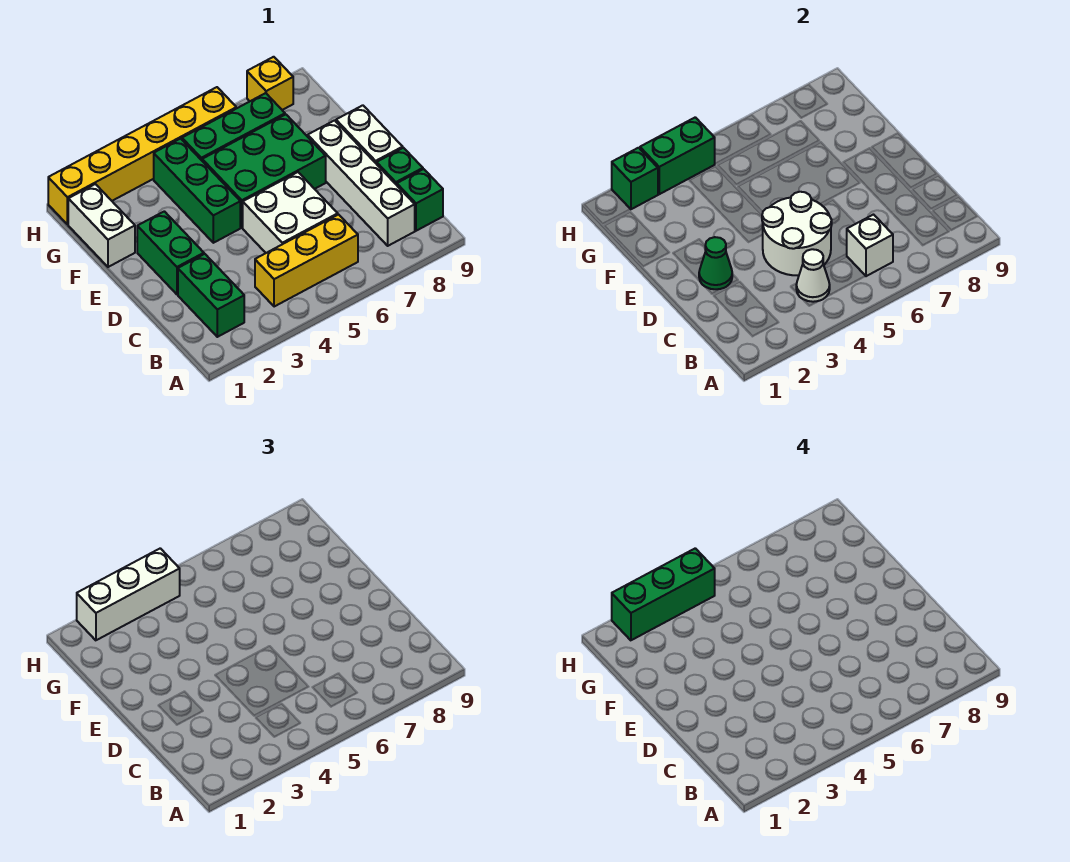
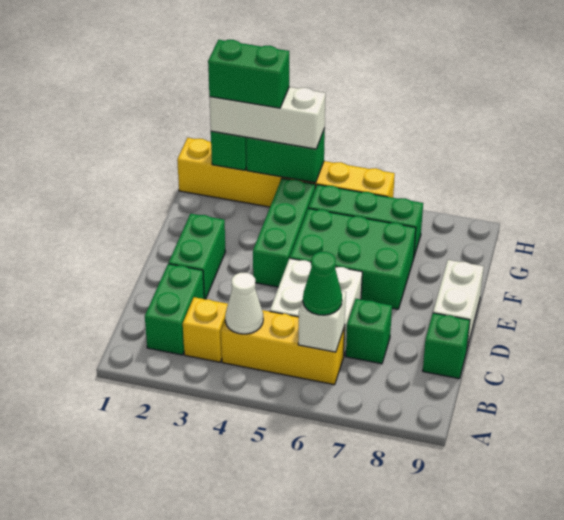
white 1x4 brick [308,120,415,246] -> none
green 1x1 brick [397,169,443,231] -> green 1x1 brick moved to [346,299,392,364]
white 2x2 round brick [762,192,832,275] -> none
green 1x1 cone [699,237,732,289] -> green 1x1 cone moved to [303,252,342,315]
white 1x2 brick [68,184,135,267] -> none
green 1x3 brick [612,548,715,640] -> green 1x2 brick [208,40,289,108]
yellow 1x1 brick [247,57,293,110] -> yellow 1x1 brick moved to [183,297,228,362]

